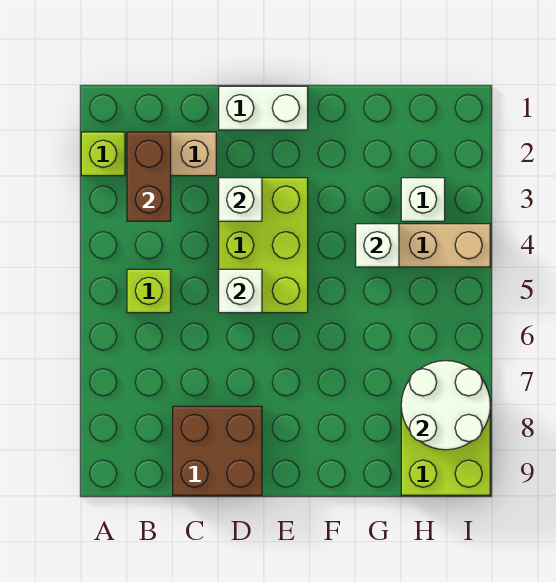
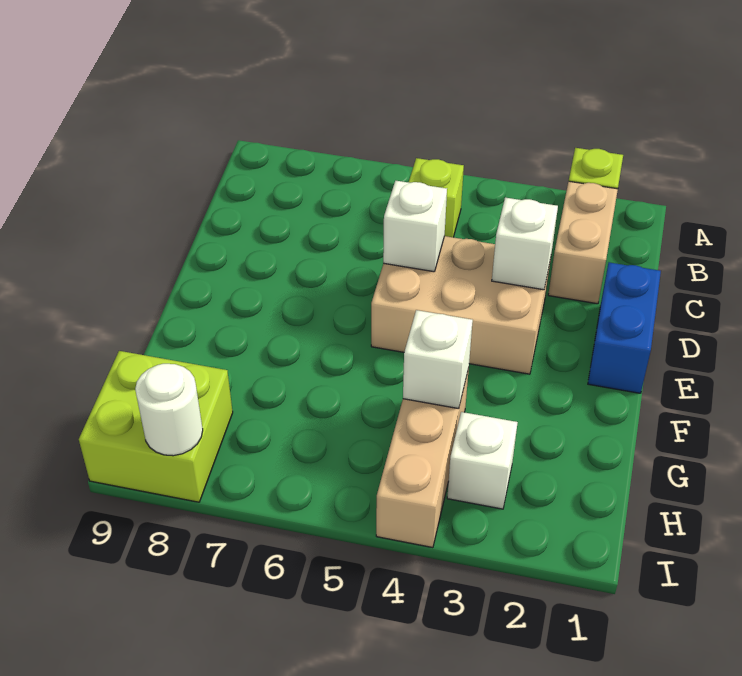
brown 1x2 brick [127,132,171,221] -> none
brown 2x2 brick [173,406,262,495] -> none
white 1x2 brick [219,86,308,130] -> blue 1x2 brick [588,262,661,393]
lime 2x3 brick [219,178,308,313] -> tan 2x3 brick [371,236,551,374]
white 2x2 round brick [401,361,490,450] -> white 1x1 round brick [135,364,203,456]

